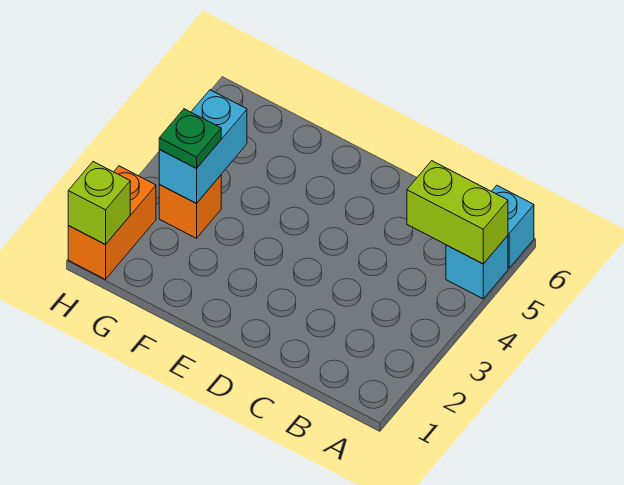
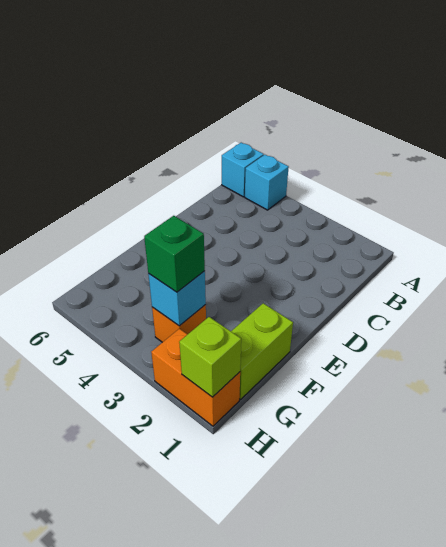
lime 1x2 brick [407,161,508,264] -> lime 1x2 brick moved to [231,303,293,399]
cyan 1x2 brick [159,90,247,204] -> cyan 1x1 brick [148,271,206,326]
green 1x1 plate [159,109,221,168] -> green 1x1 brick [144,216,205,292]

